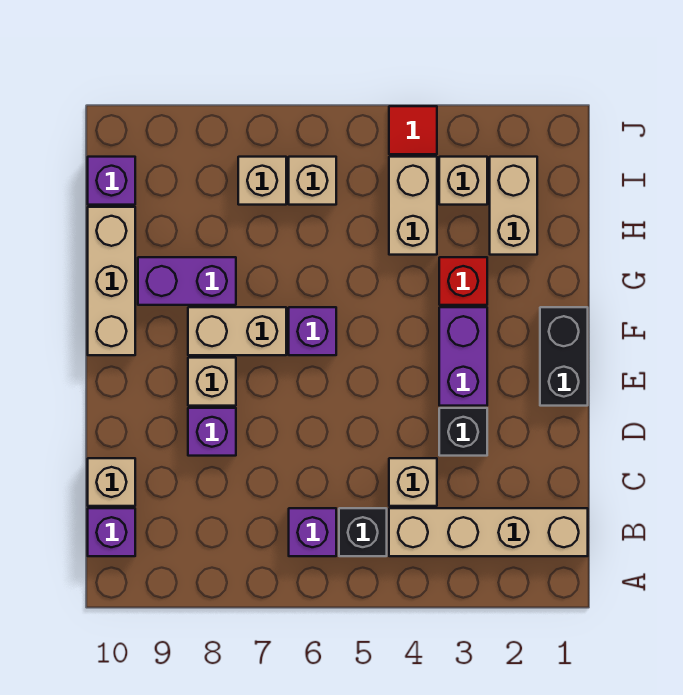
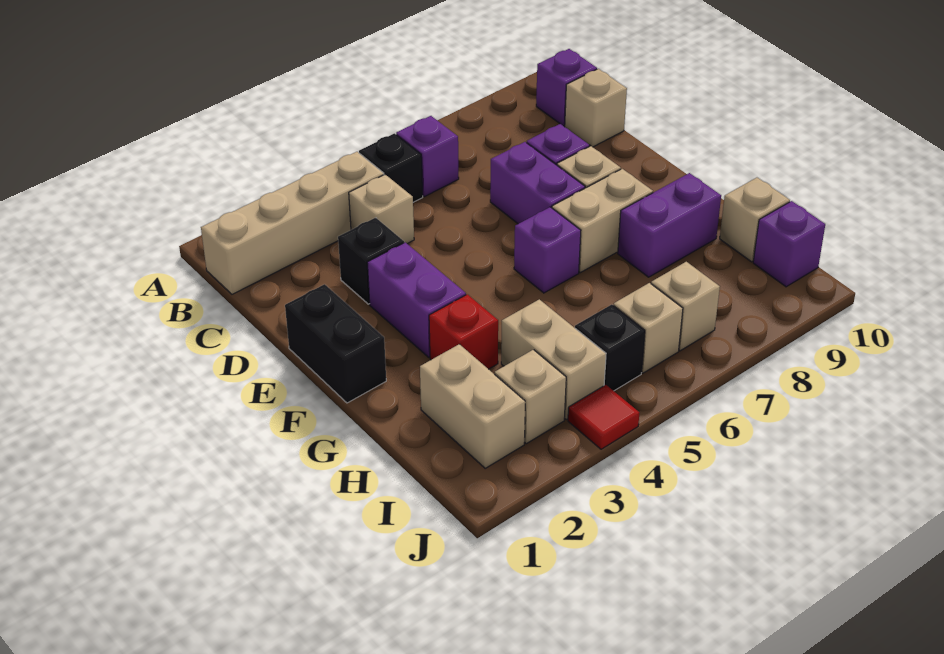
none -> purple 1x2 brick [490,142,585,224]
tan 1x3 brick [88,207,135,355] -> tan 1x1 brick [720,178,790,262]
none -> black 1x1 brick [575,305,645,391]

